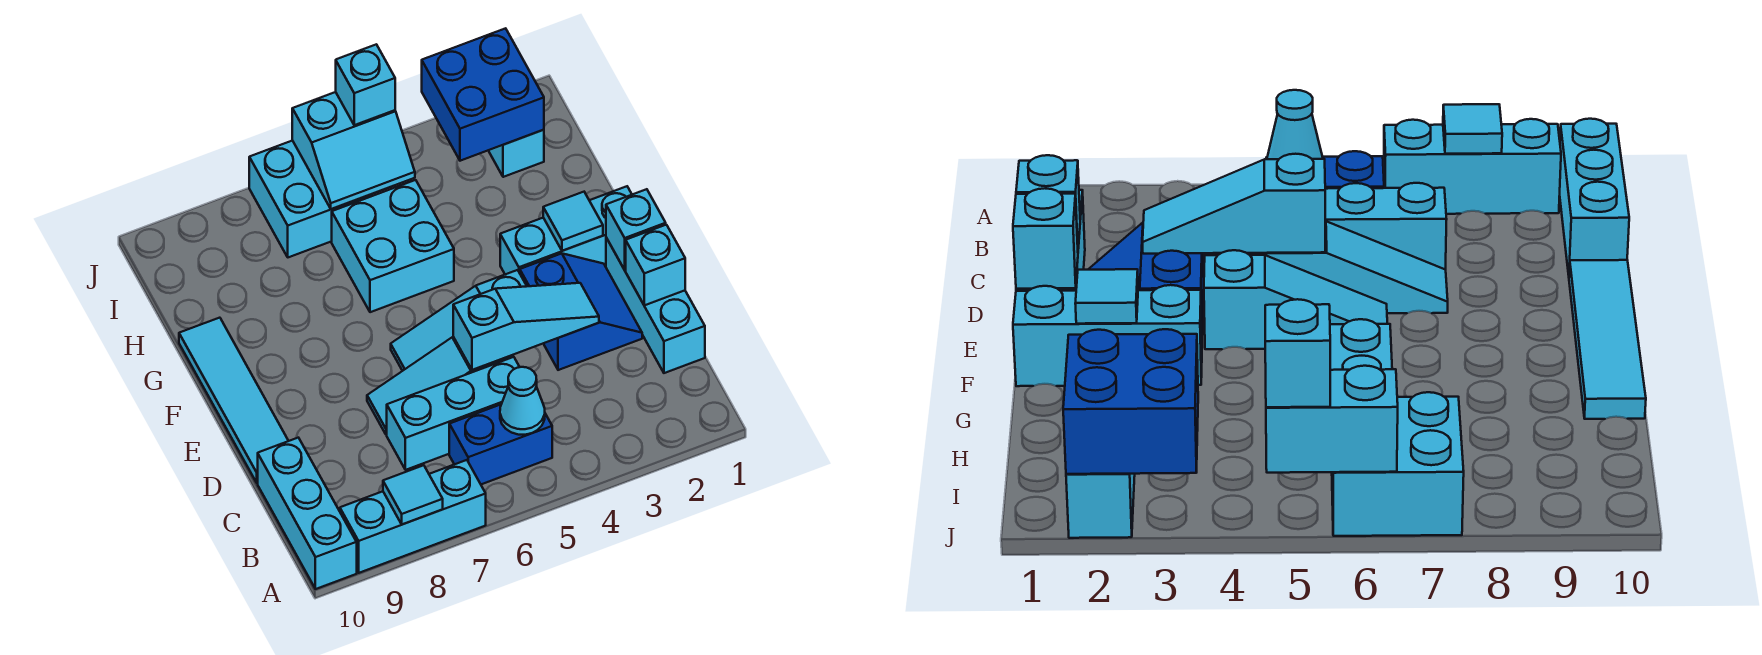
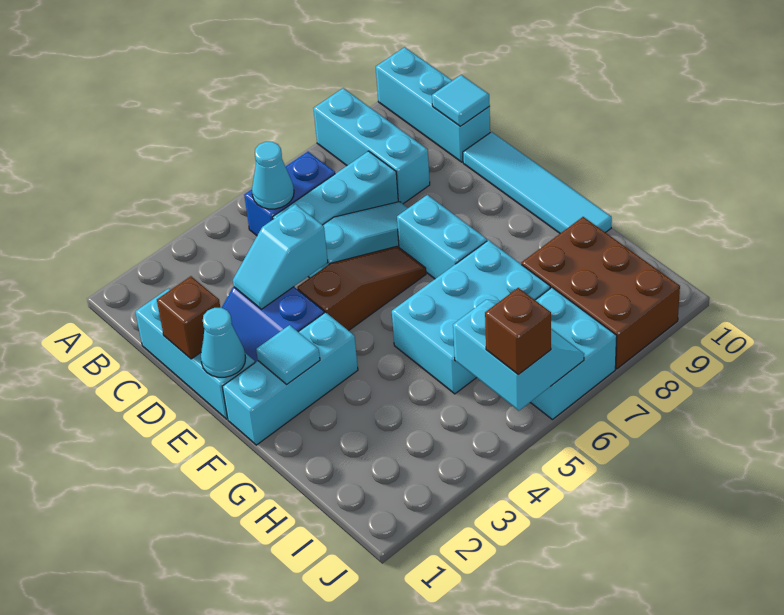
cyan 1x3 brick [340,460,486,573] -> cyan 1x3 brick turned to [313,88,430,204]
cyan 1x1 tile [383,465,443,524] -> cyan 1x1 tile moved to [432,75,490,126]
cyan 1x1 brick [626,225,685,305] -> brown 1x1 brick [157,276,220,359]
cyan 1x3 slope [453,283,599,370] -> cyan 1x2 slope [233,204,328,309]
cyan 1x1 brick [606,189,666,270] -> cyan 1x1 cone [201,308,246,377]
cyan 1x3 slope [391,270,527,371] -> brown 1x3 slope [297,246,426,331]
cyan 2x2 brick [332,180,454,312] -> cyan 2x3 brick [392,240,550,394]
none -> brown 2x3 brick [521,217,680,369]
cyan 1x2 brick [488,130,544,177] -> cyan 1x2 brick moved to [397,195,487,279]
blue 2x2 brick [422,28,544,161] -> none
cyan 2x2 slope [292,92,415,209] -> cyan 2x2 slope turned to [453,300,584,411]
cyan 1x1 brick [336,44,395,125] -> brown 1x1 brick [485,288,551,375]

